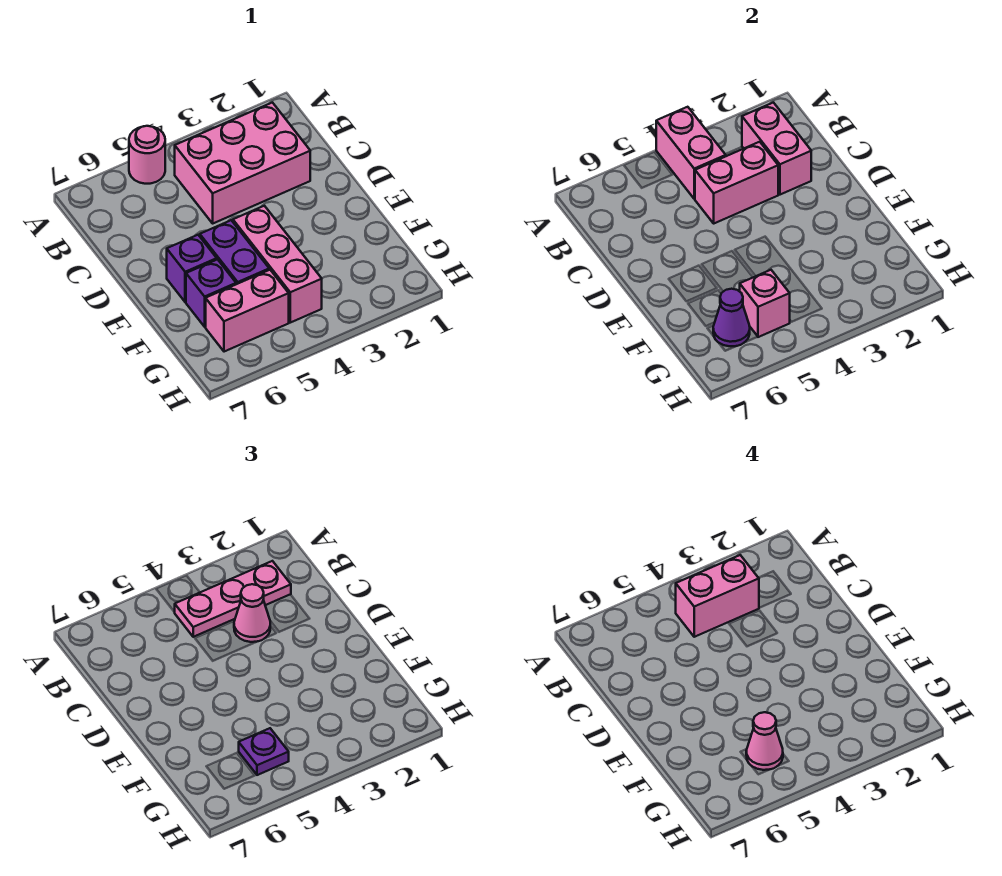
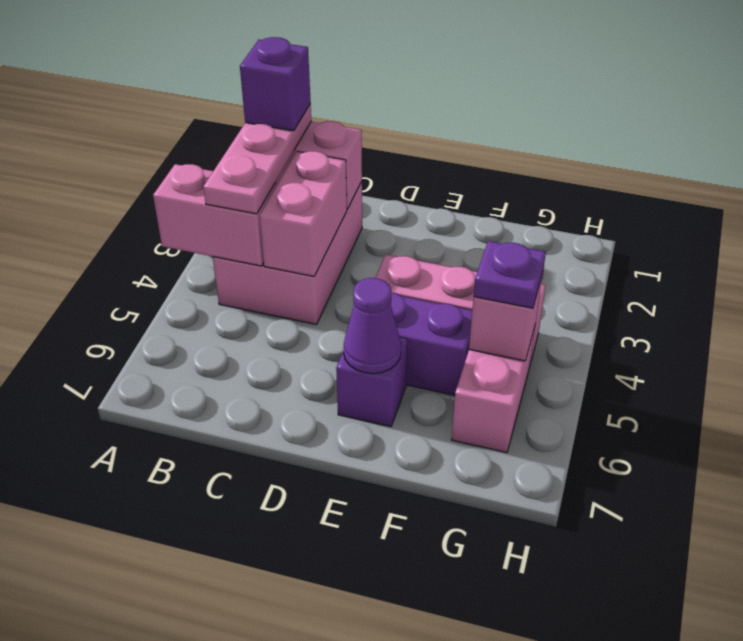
pink 1x1 round brick [129,126,165,184] -> none
pink 1x2 brick [676,555,759,637] -> none
pink 1x1 cone [234,584,270,642] -> none
purple 1x1 brick [186,260,236,327] -> purple 1x1 brick moved to [240,37,311,131]
pink 1x1 cone [746,712,783,770] -> none
purple 1x1 cone [713,289,750,346] -> purple 1x1 cone moved to [344,278,401,374]

